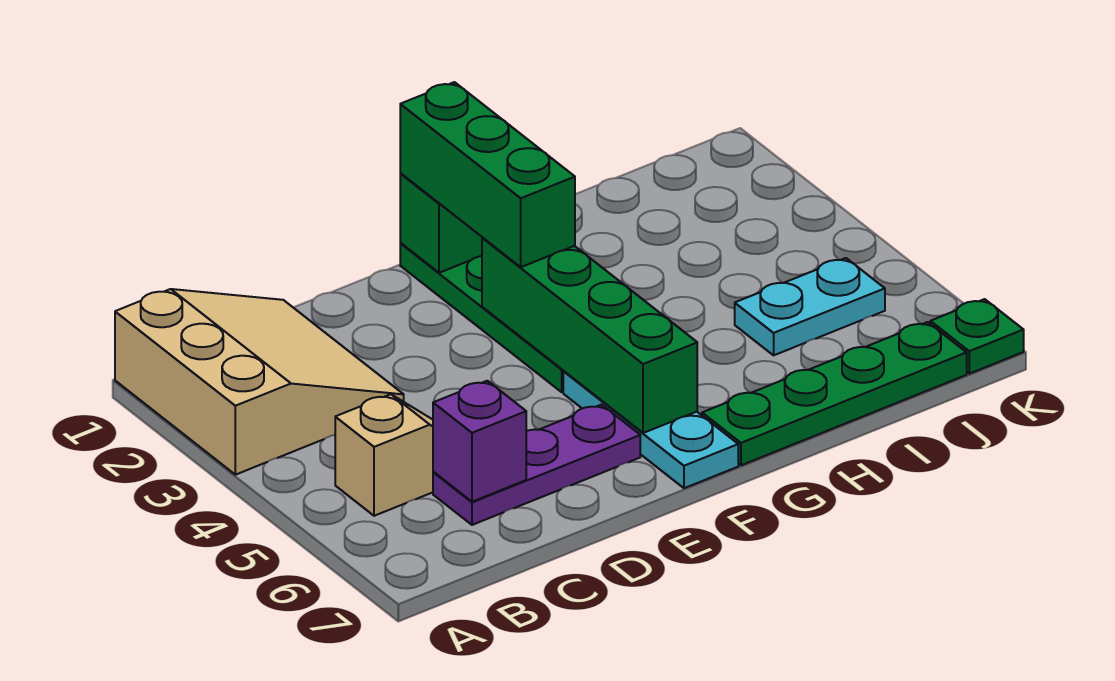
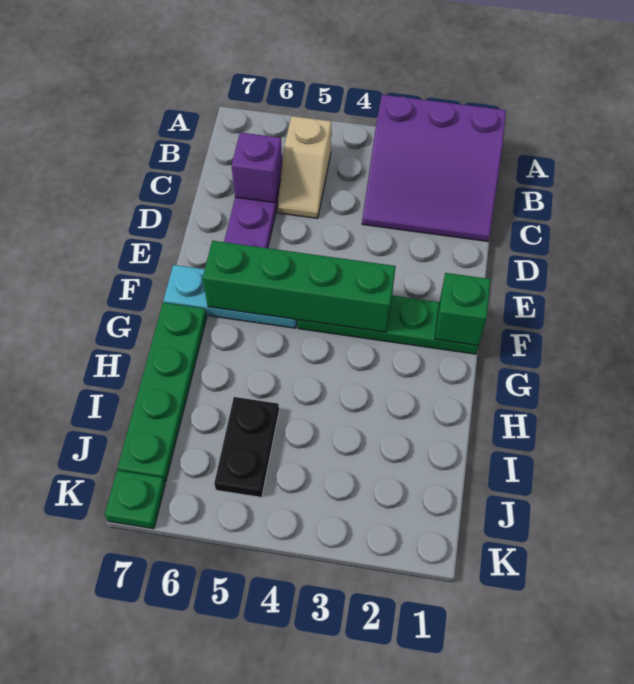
tan 3x3 slope [115,289,404,475] -> purple 3x3 slope [362,95,506,242]
green 1x3 brick [400,82,575,267] -> none
cyan 1x2 plate [735,258,885,355] -> black 1x2 plate [214,397,279,497]

